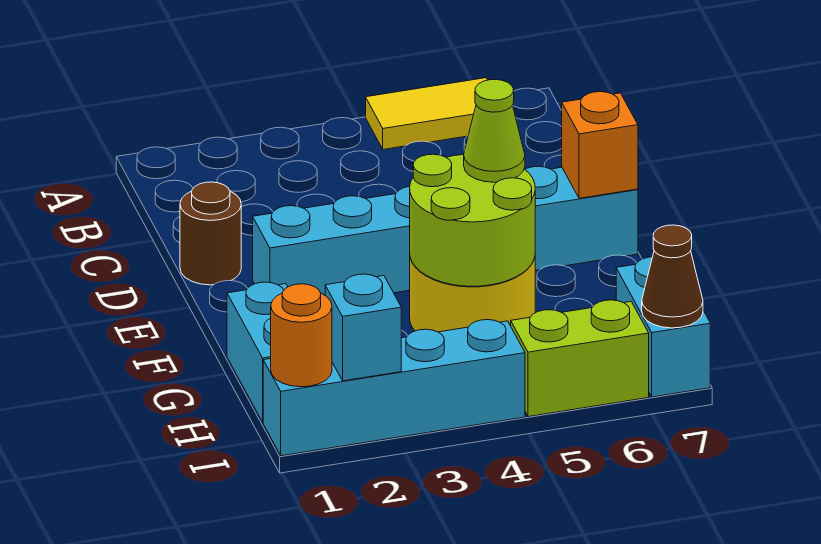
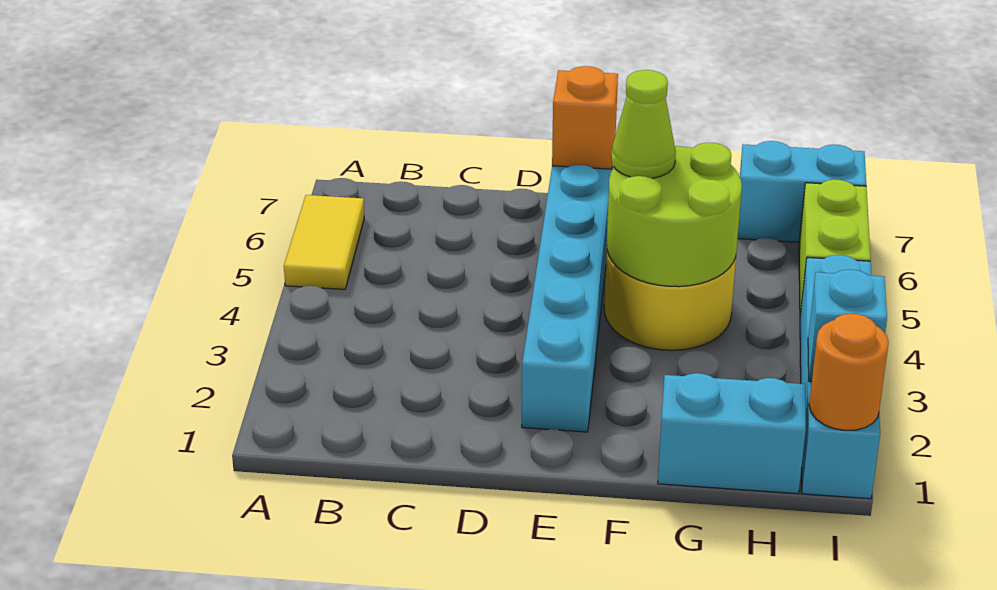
brown 1x1 round brick [180,182,241,285] -> none
brown 1x1 cone [642,225,703,328] -> none

